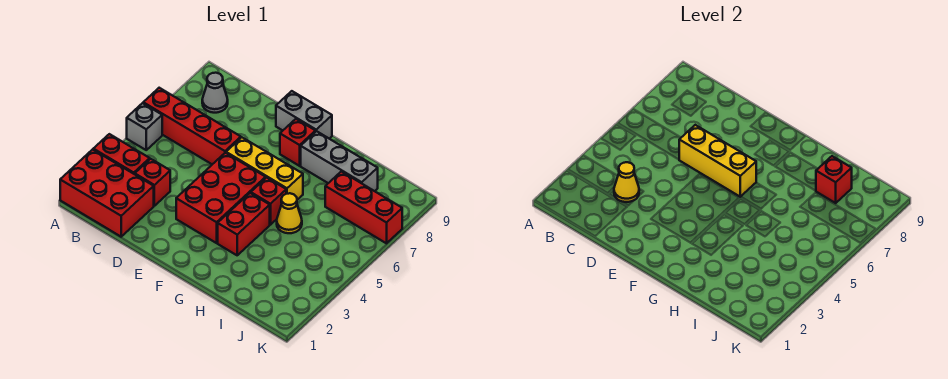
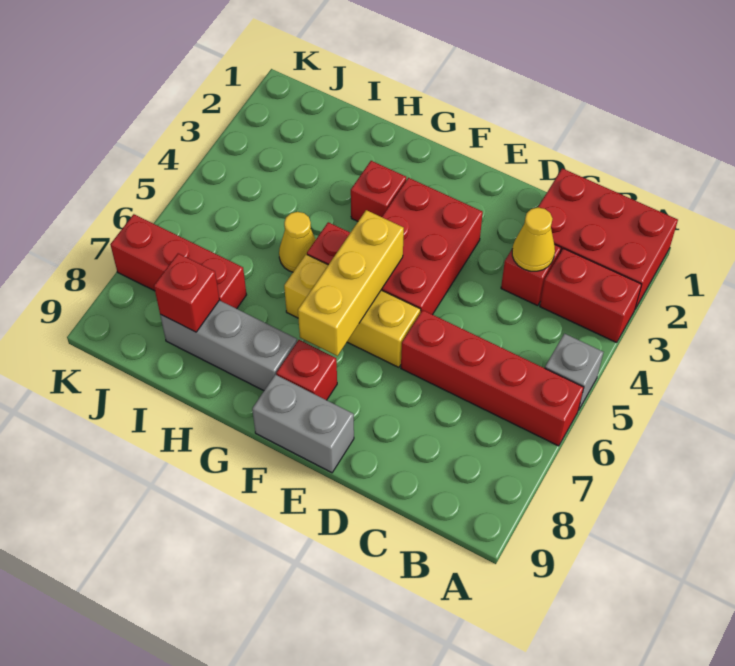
grey 1x1 cone [202,73,228,113] -> none
yellow 1x3 brick [679,125,756,197] -> yellow 1x3 brick turned to [298,210,404,356]
red 1x2 brick [218,193,270,255] -> red 1x1 brick [351,161,406,221]

